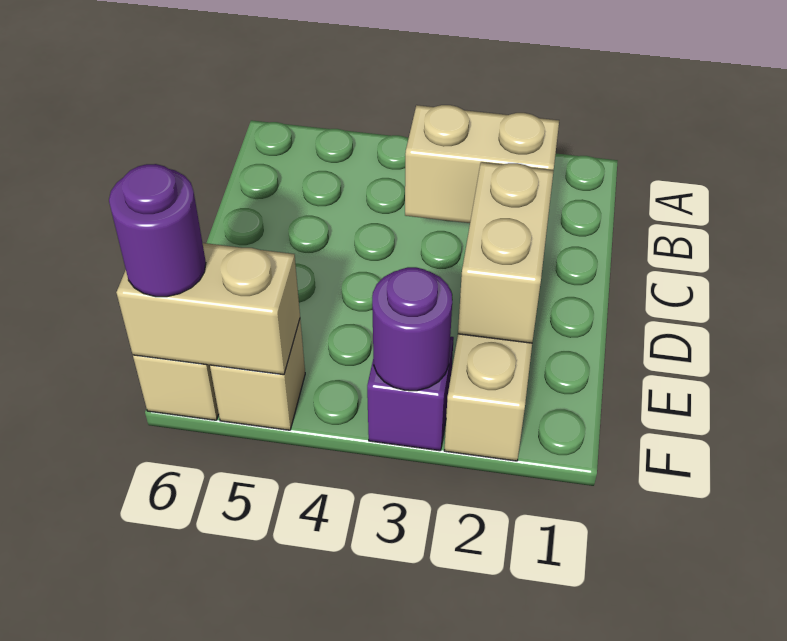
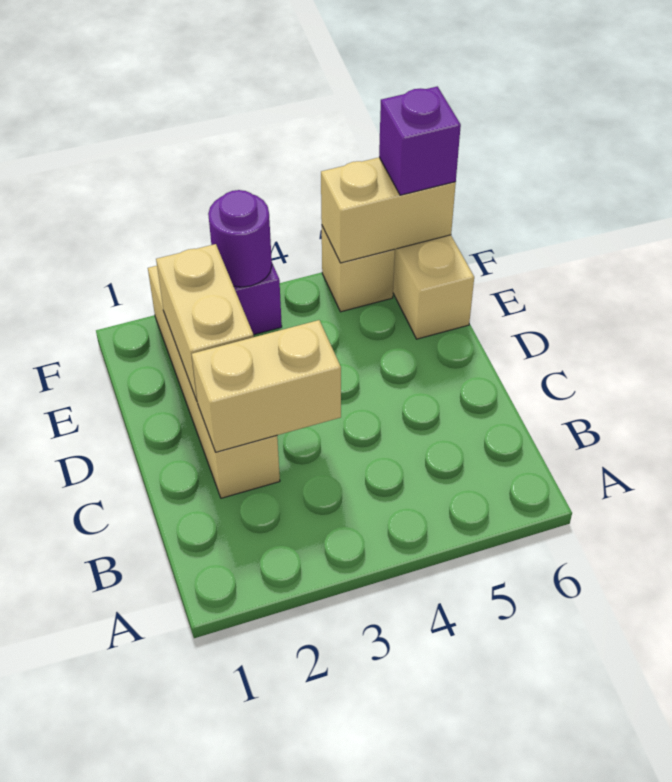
purple 1x1 round brick [109,164,206,297] -> purple 1x1 brick [379,86,461,195]

